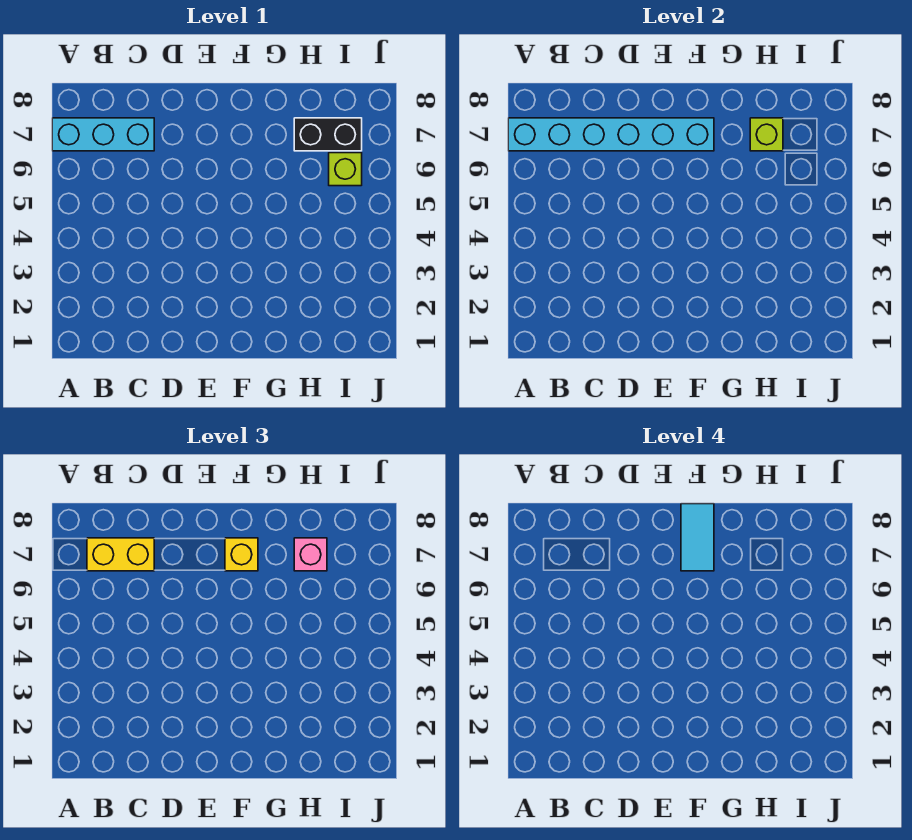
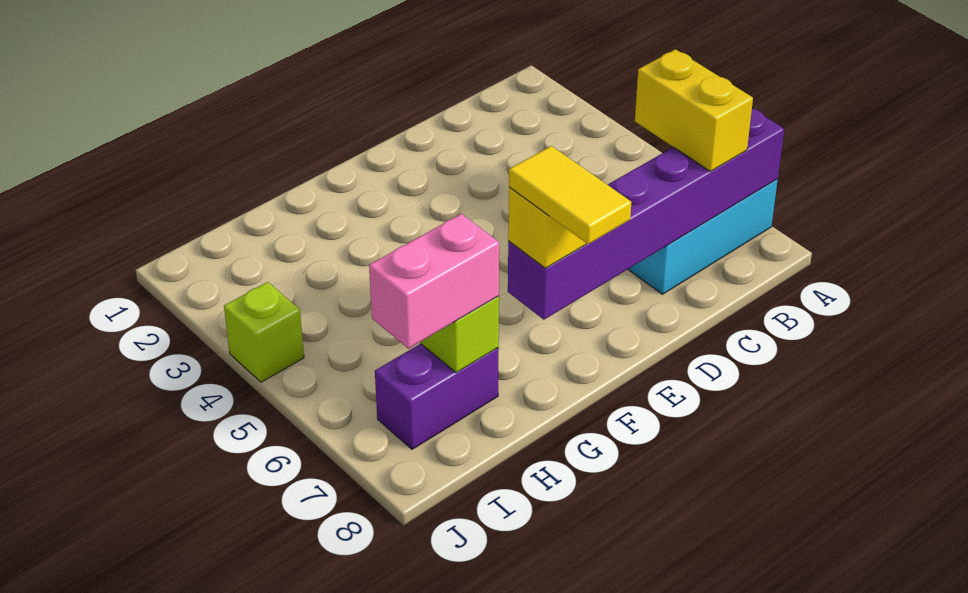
cyan 1x6 brick [508,118,714,151] -> purple 1x6 brick [508,109,784,320]
yellow 1x2 brick [87,538,154,571] -> yellow 1x2 brick turned to [635,49,753,171]
cyan 1x2 tile [681,504,714,571] -> yellow 1x2 tile [509,146,631,244]
black 1x2 brick [294,118,362,151] -> purple 1x2 brick [375,344,499,449]
pink 1x1 brick [294,538,327,571] -> pink 1x2 brick [369,214,499,349]
lime 1x1 brick [329,153,362,186] -> lime 1x1 brick moved to [224,282,304,382]

